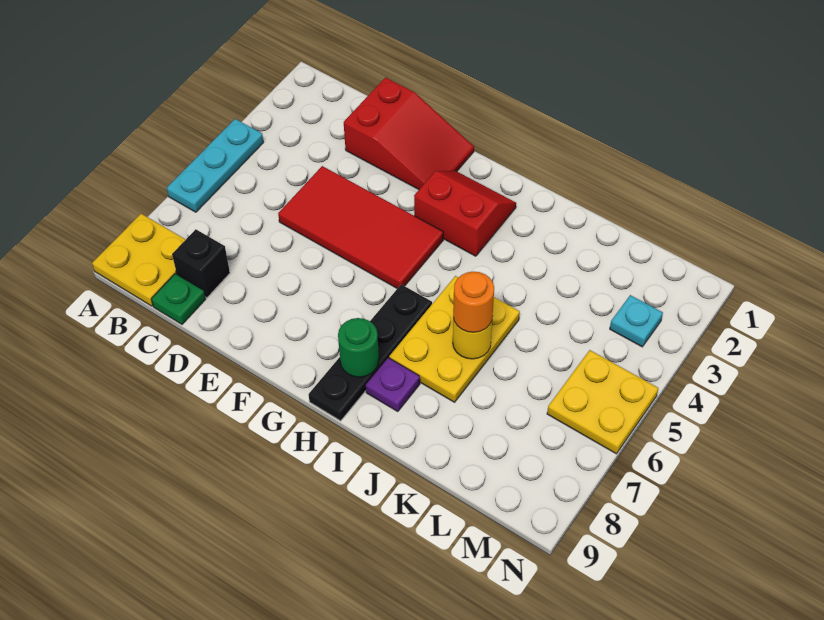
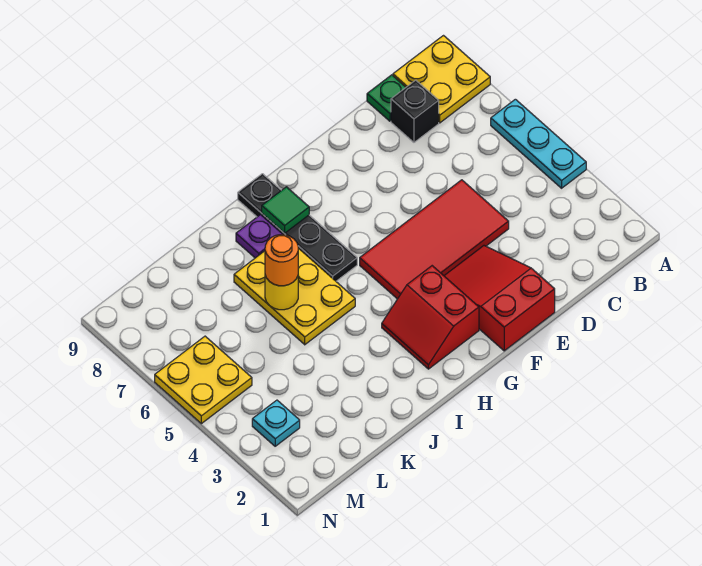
red 2x3 slope [344,78,474,189] -> red 2x3 slope turned to [444,246,555,351]
red 2x2 slope [414,171,516,256] -> red 2x2 slope turned to [382,266,479,369]
green 1x1 round brick [338,318,379,377] -> green 1x1 tile [262,187,309,233]

